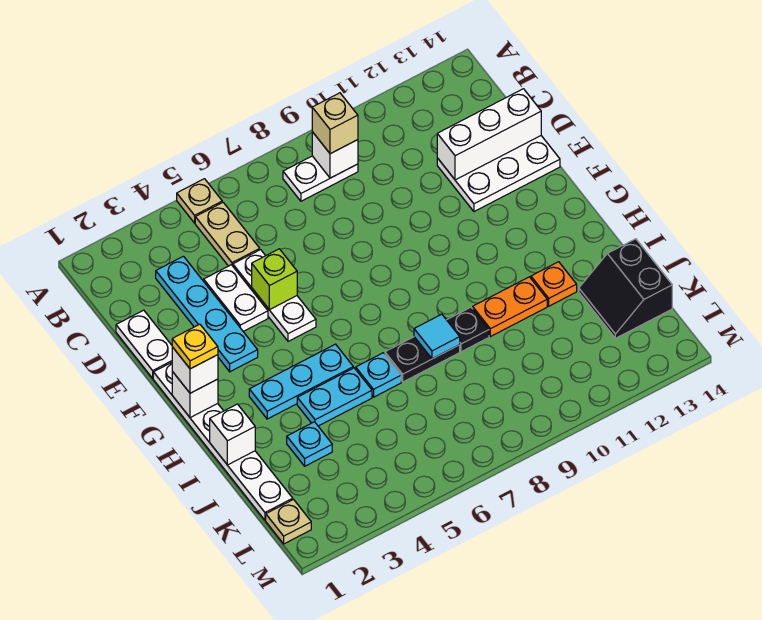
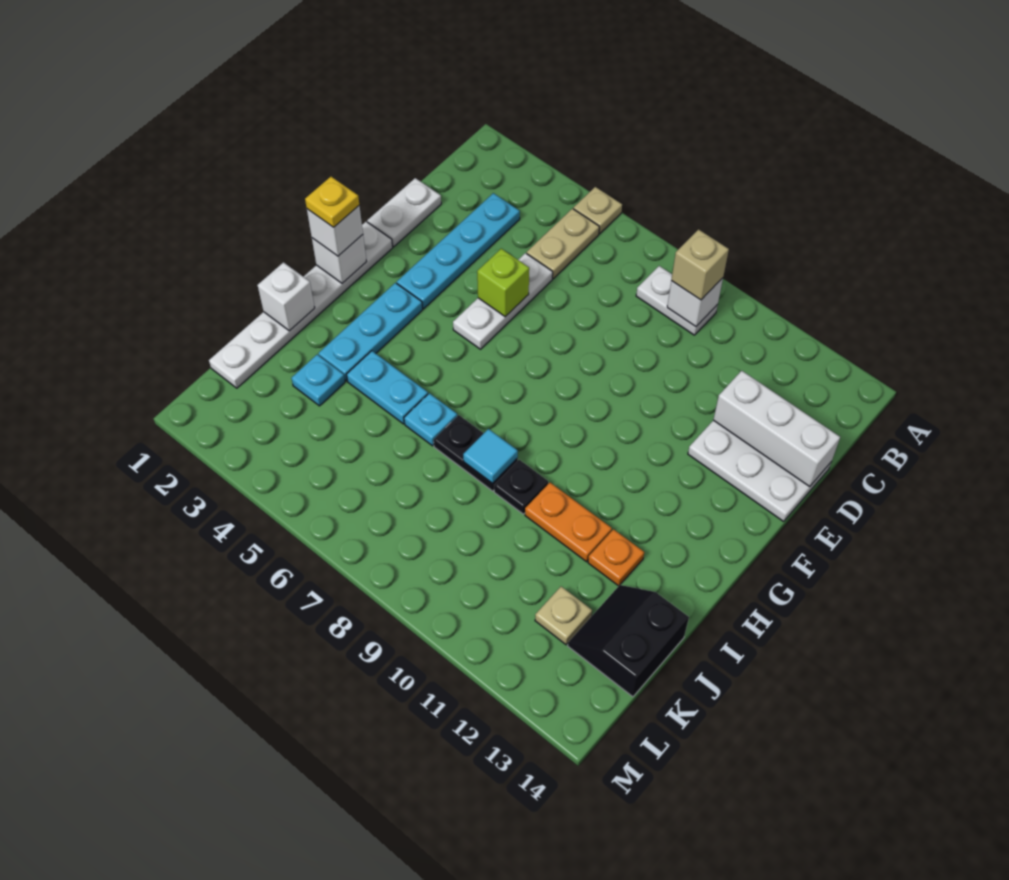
white 1x2 plate [204,265,268,331] -> none
cyan 1x3 plate [249,344,353,419] -> cyan 1x3 plate turned to [318,283,423,381]
tan 1x1 plate [266,500,311,544] -> tan 1x1 plate moved to [535,586,592,645]

